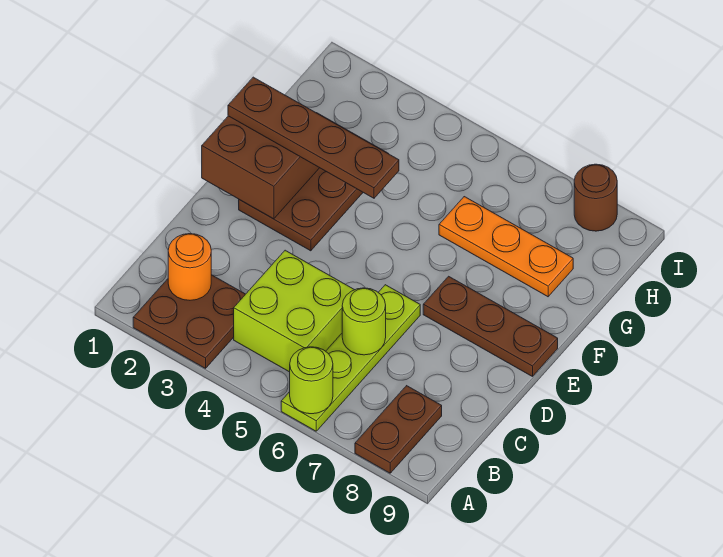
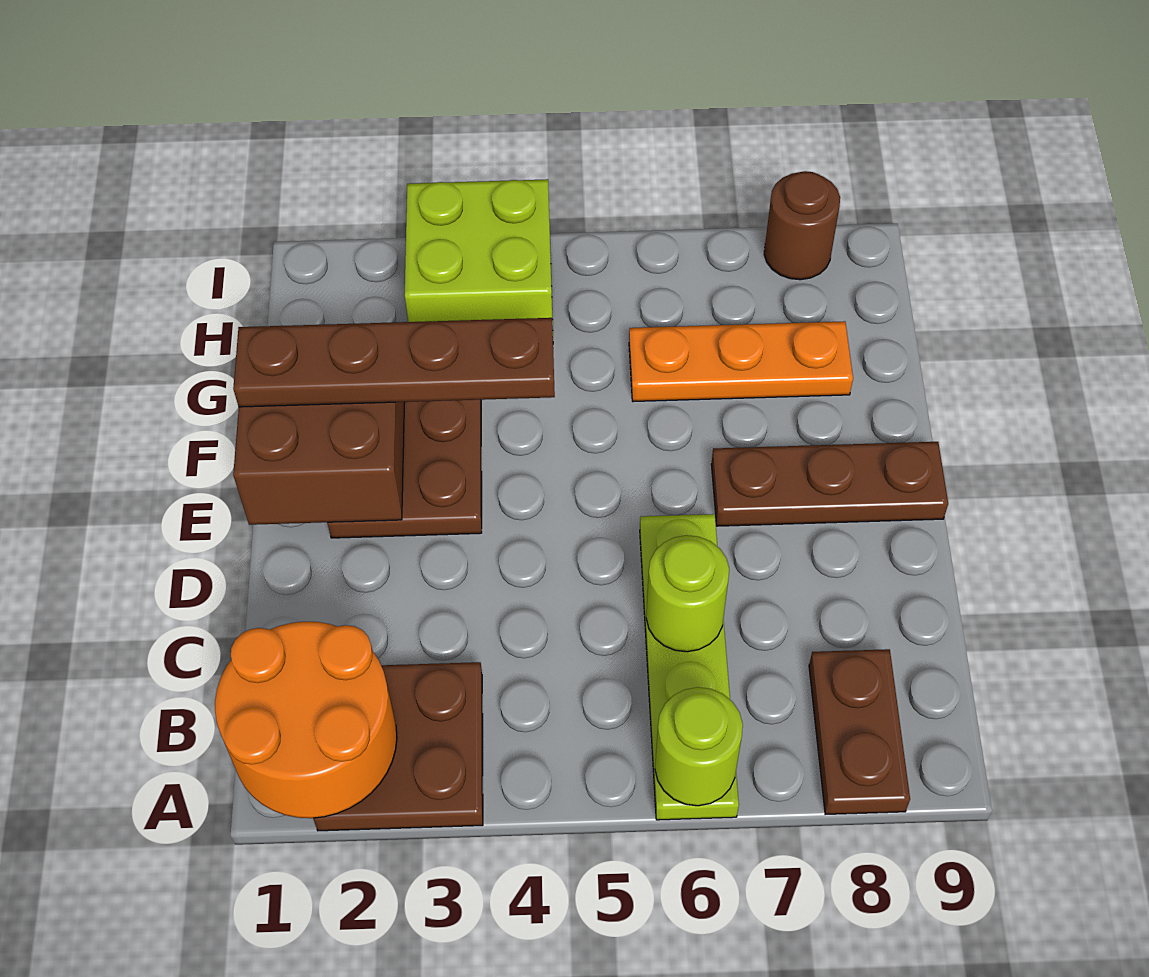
orange 1x1 round brick [168,234,211,300] -> orange 2x2 round brick [215,622,397,818]
lime 2x2 brick [234,250,354,372] -> lime 2x2 brick moved to [405,179,553,325]

